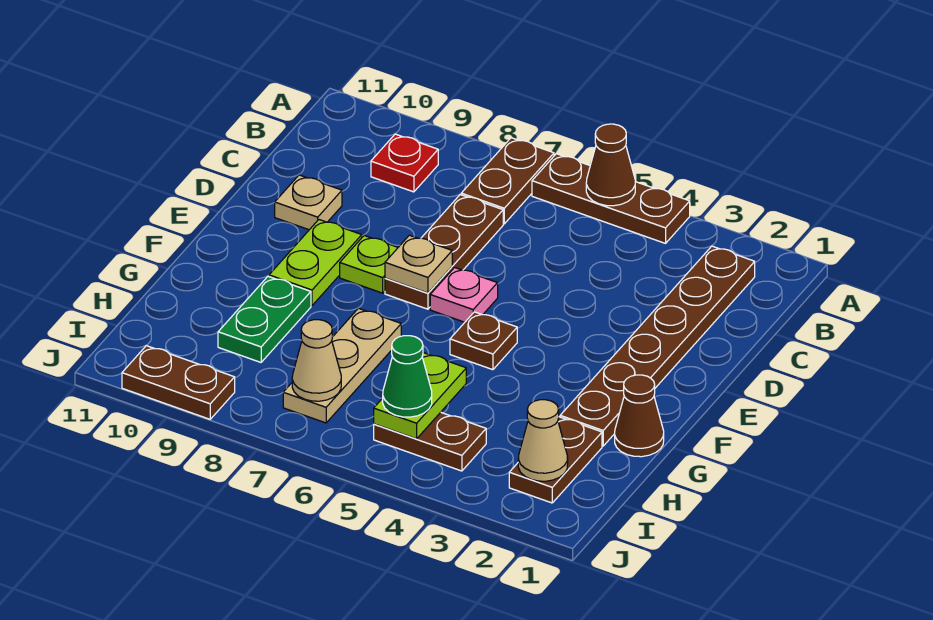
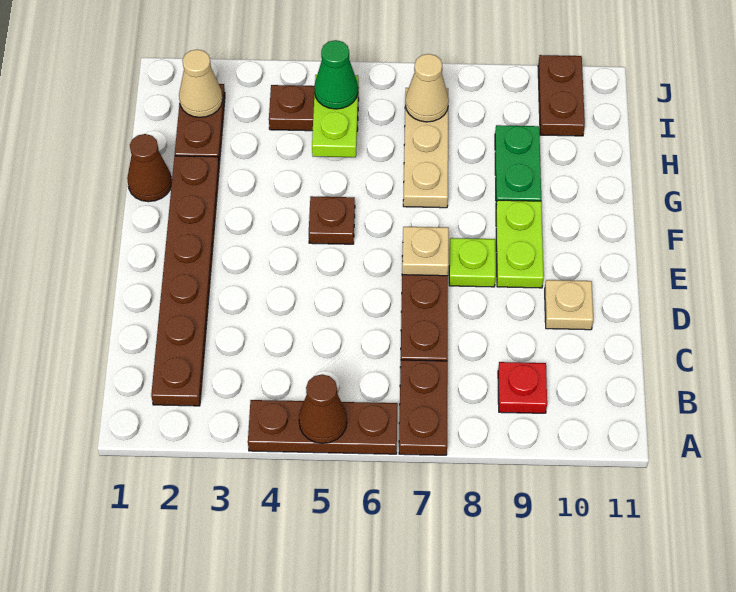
pink 1x1 plate [430,268,498,322] -> none
brown 1x2 plate [122,346,235,419] -> brown 1x2 plate turned to [538,55,585,136]

